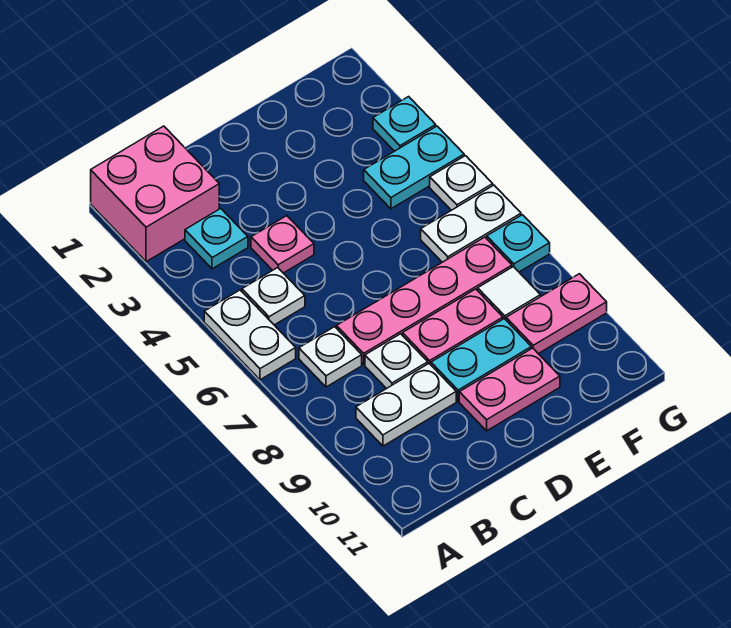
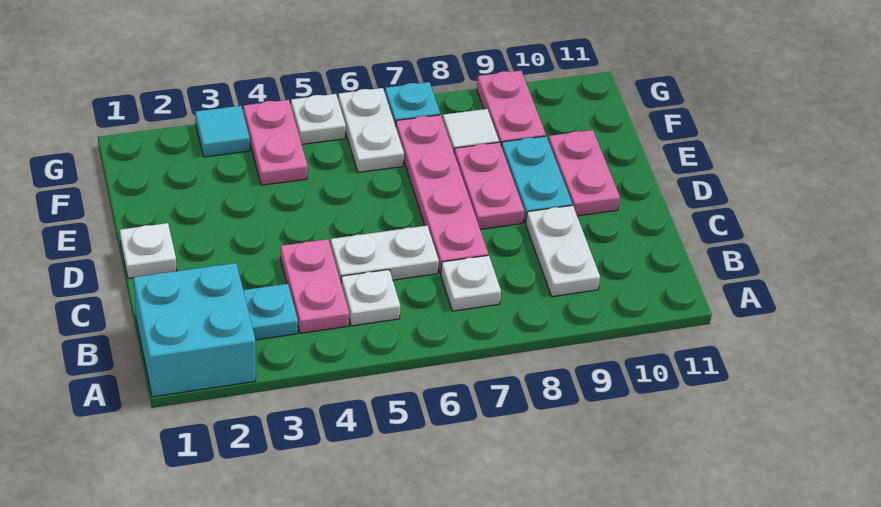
pink 2x2 brick [91,126,219,262] -> cyan 2x2 brick [134,263,256,397]
white 1x2 plate [204,290,296,380] -> white 1x2 plate moved to [331,226,439,281]
pink 1x1 plate [251,216,314,273] -> pink 1x2 plate [280,239,349,333]
white 1x1 plate [365,334,428,389] -> white 1x1 plate moved to [120,223,177,278]
cyan 1x2 plate [364,126,464,209] -> pink 1x2 plate [243,100,308,185]
cyan 1x1 plate [373,97,436,151] -> cyan 1x1 tile [195,106,250,157]

